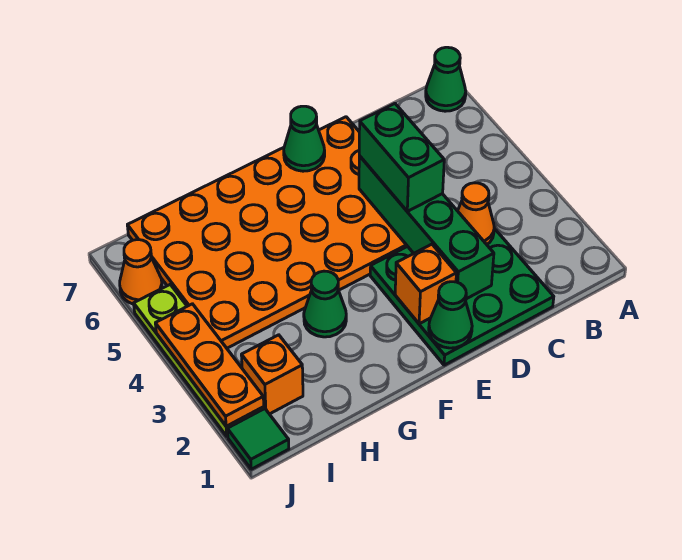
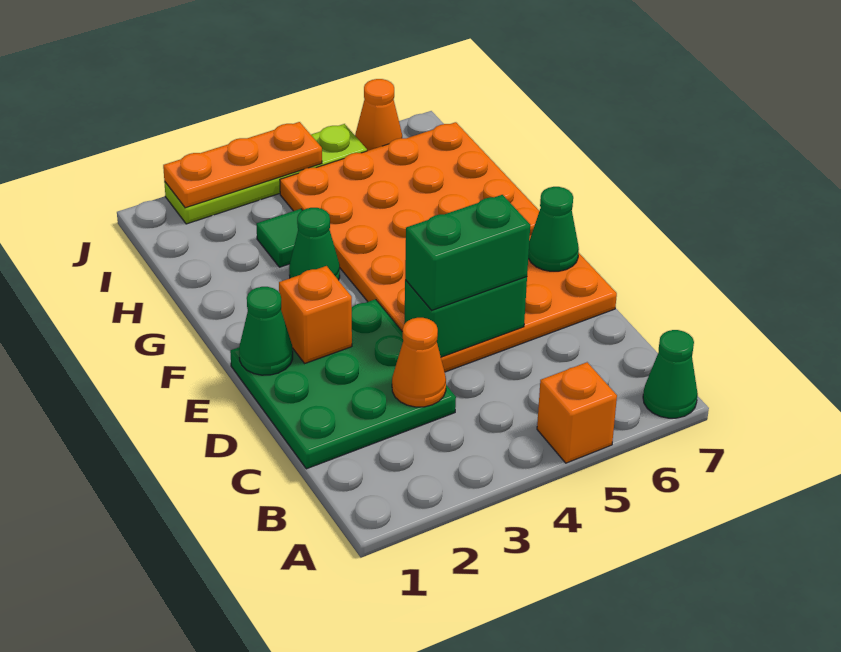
green 1x4 brick [359,156,494,299] -> green 1x2 brick [404,277,527,357]
orange 1x1 brick [241,335,303,414] -> orange 1x1 brick moved to [537,362,617,463]
green 1x1 tile [227,409,289,469] -> green 1x1 tile moved to [256,209,302,267]

